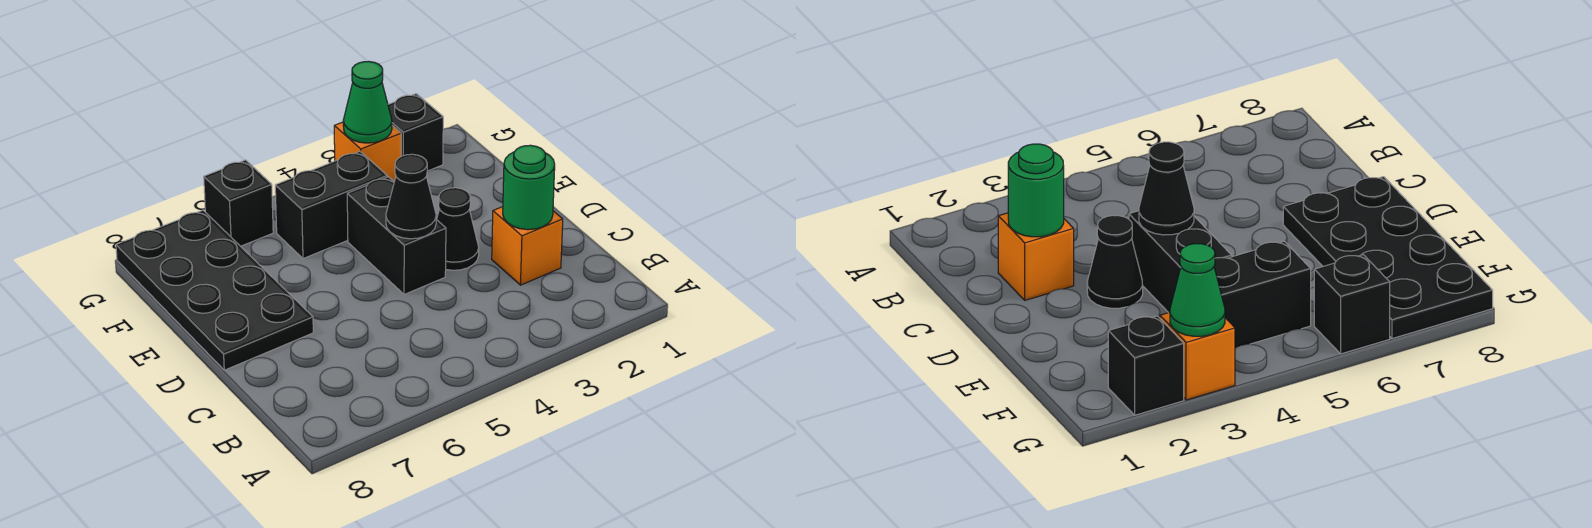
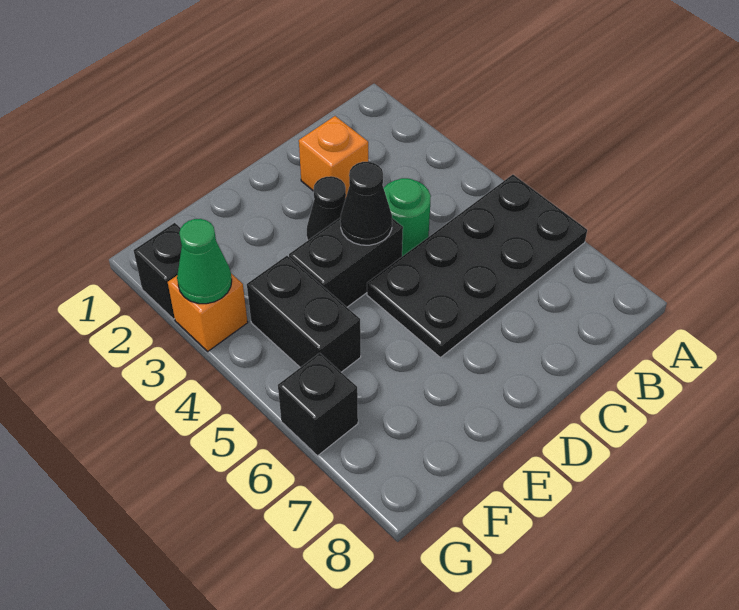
green 1x1 round brick [503,145,555,230] -> green 1x1 round brick moved to [384,178,431,256]
black 2x4 plate [116,210,313,370] -> black 2x4 plate moved to [367,175,587,358]

